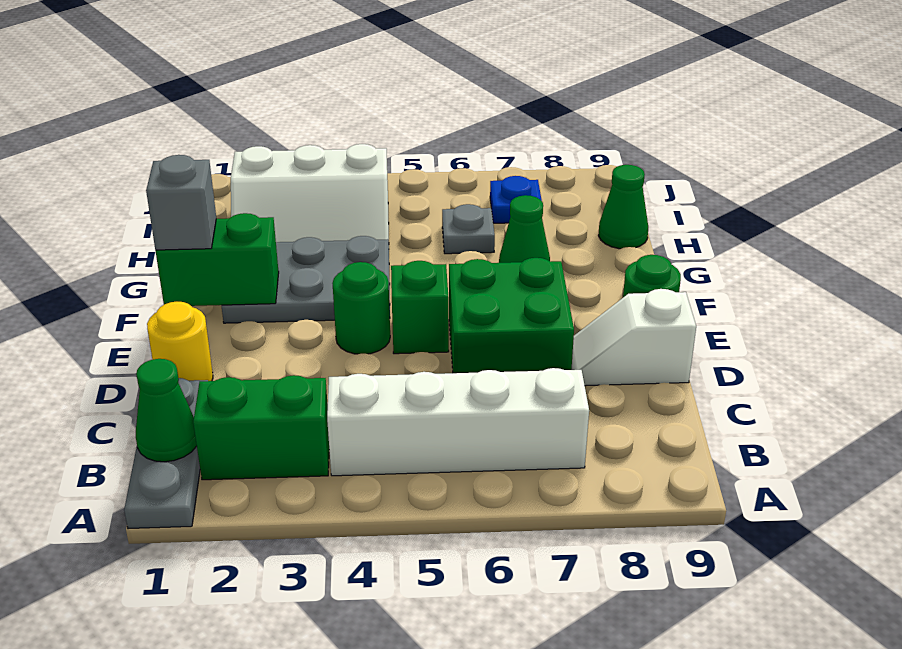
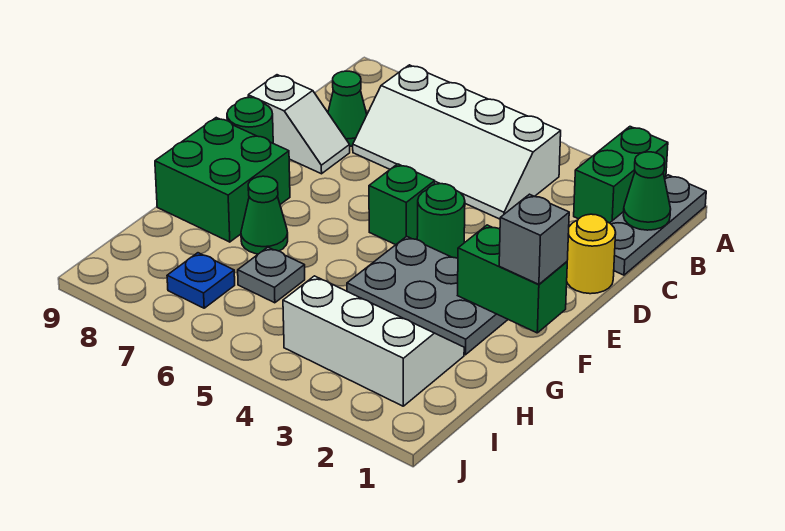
green 1x2 brick [193,375,329,480] -> green 1x2 brick turned to [574,127,668,223]
green 2x2 brick [449,258,574,373] -> green 2x2 brick moved to [155,118,290,242]
green 1x1 cone [598,165,648,249] -> green 1x1 cone moved to [328,71,367,146]

